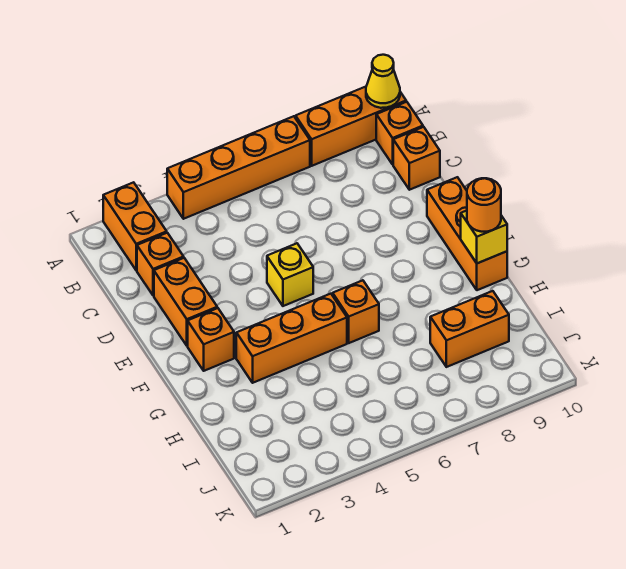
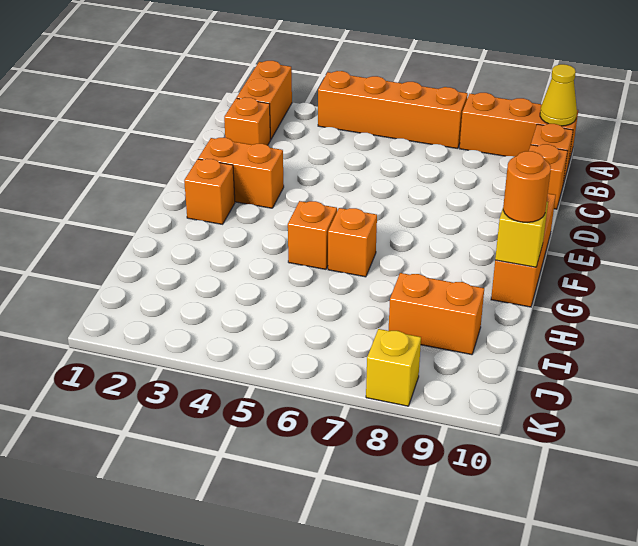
orange 1x2 brick [154,258,217,346] -> orange 1x2 brick turned to [198,138,284,208]
yellow 1x1 brick [267,243,313,306] -> yellow 1x1 brick moved to [366,329,421,406]
orange 1x3 brick [236,294,347,383] -> orange 1x1 brick [288,201,337,269]

